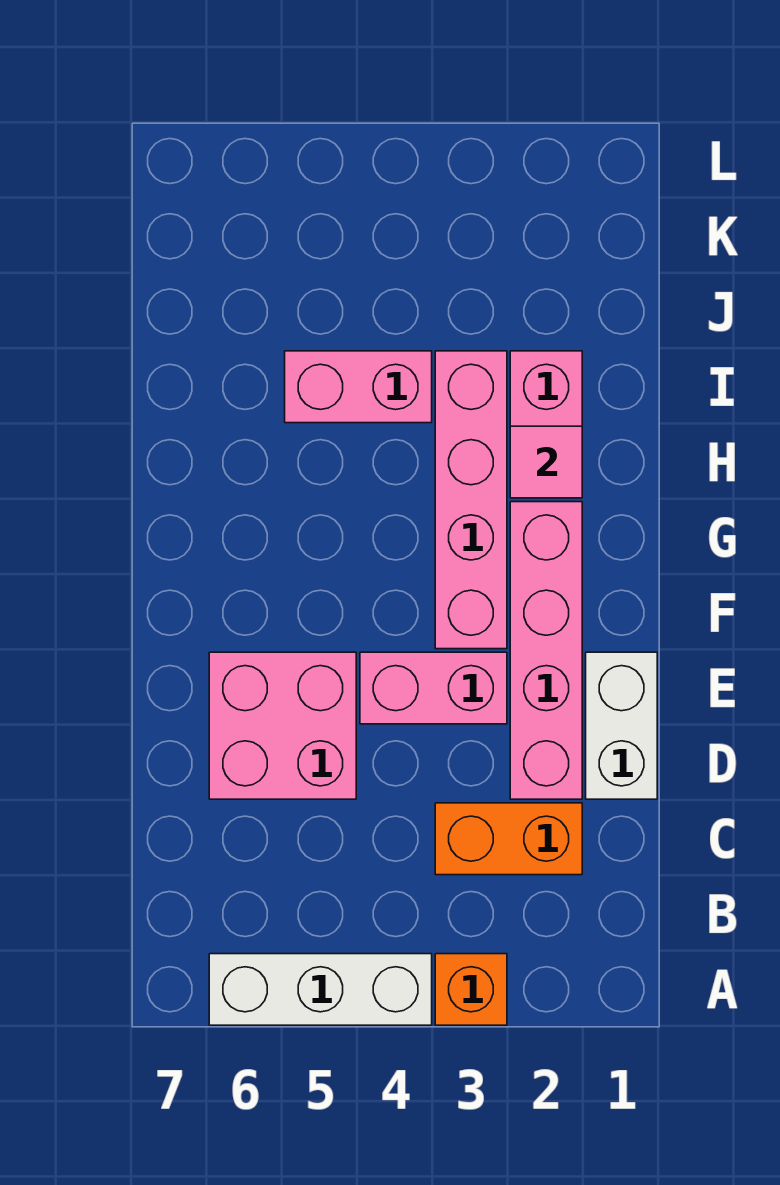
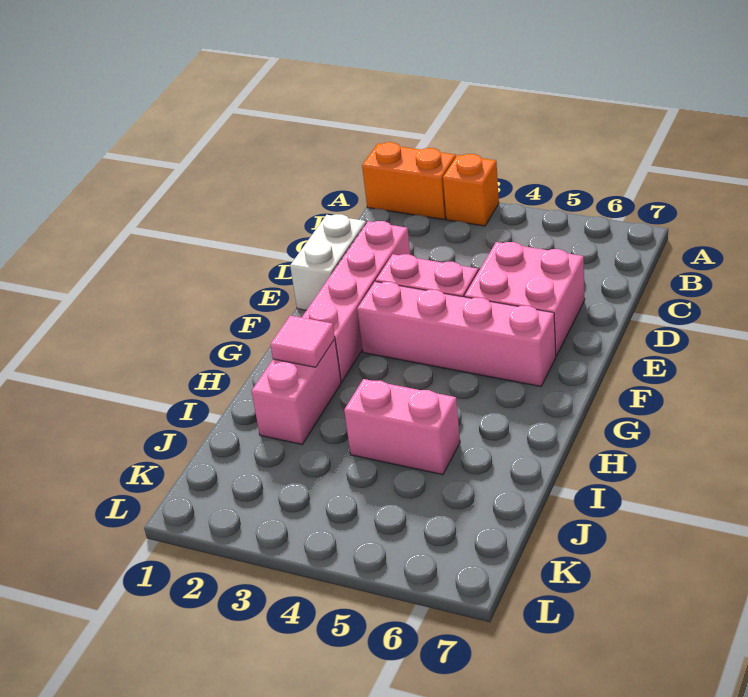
white 1x3 brick [209,954,432,1025] -> none
orange 1x2 brick [435,803,582,875] -> orange 1x2 brick moved to [362,142,456,220]
pink 1x4 brick [435,351,507,649] -> pink 1x4 brick turned to [357,282,556,386]

